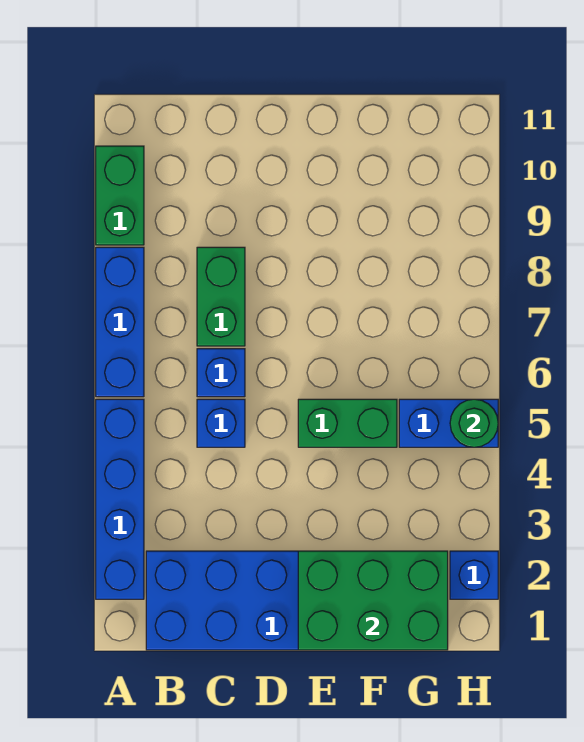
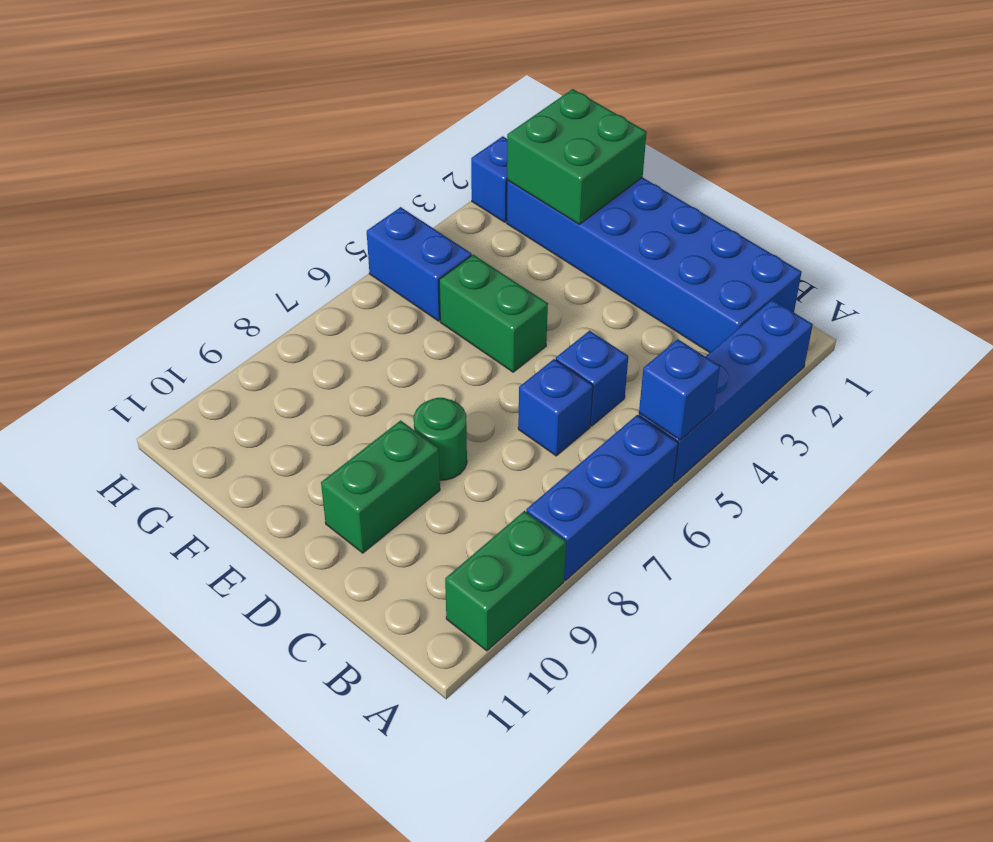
none -> blue 1x1 brick [639,339,720,440]
green 1x2 brick [197,247,245,346] -> green 1x2 brick moved to [321,420,440,553]
green 2x3 brick [298,551,448,650] -> green 2x2 brick [507,89,647,224]
green 1x1 round brick [450,399,498,447] -> green 1x1 round brick moved to [414,398,467,480]

